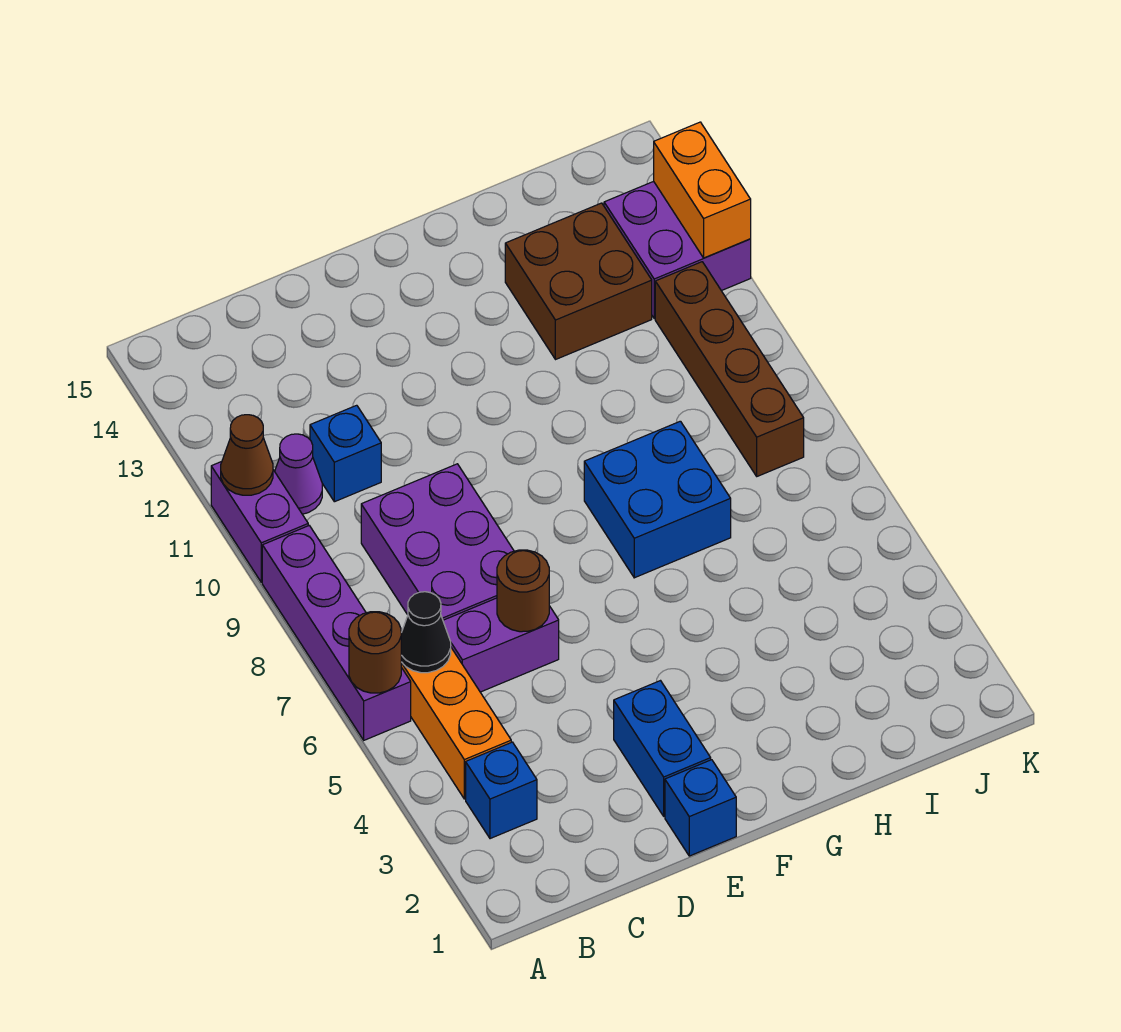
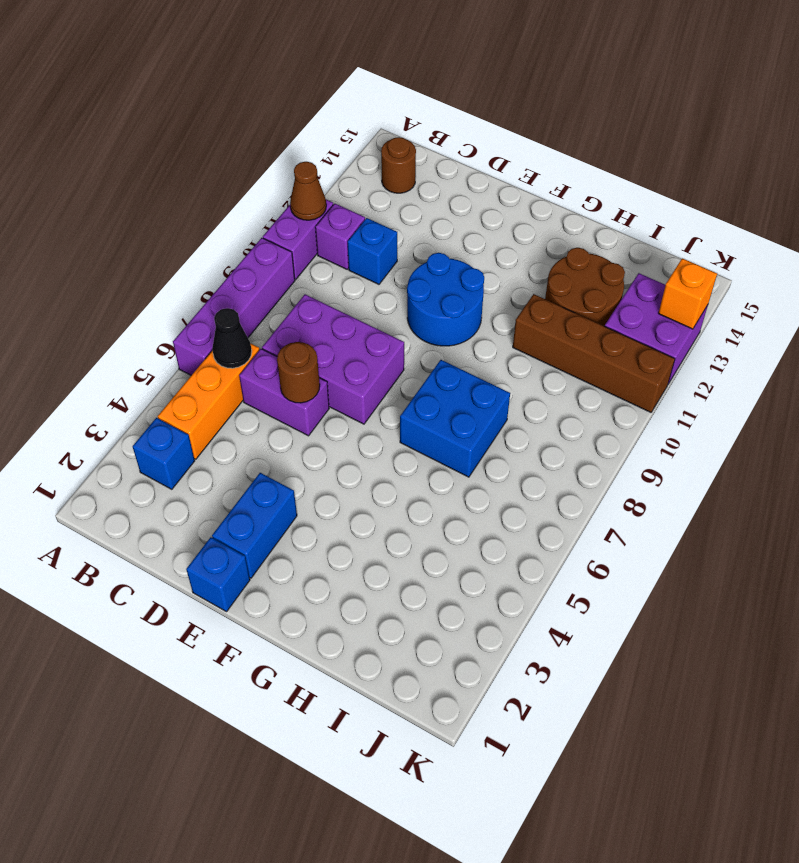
brown 1x1 round brick [349,612,401,693] -> brown 1x1 round brick moved to [381,137,416,193]
purple 1x1 cone [275,434,322,514] -> purple 1x1 brick [315,204,365,269]
purple 2x3 brick [361,464,514,620] -> purple 2x3 brick turned to [262,294,404,424]
none -> blue 2x2 round brick [407,253,484,346]
brown 2x2 brick [505,203,652,360] -> brown 2x2 round brick [545,248,625,326]
brown 1x4 brick [655,262,804,476] -> brown 1x4 brick turned to [513,294,675,412]
orange 1x2 brick [654,122,751,258] -> orange 1x1 brick [658,258,717,329]

